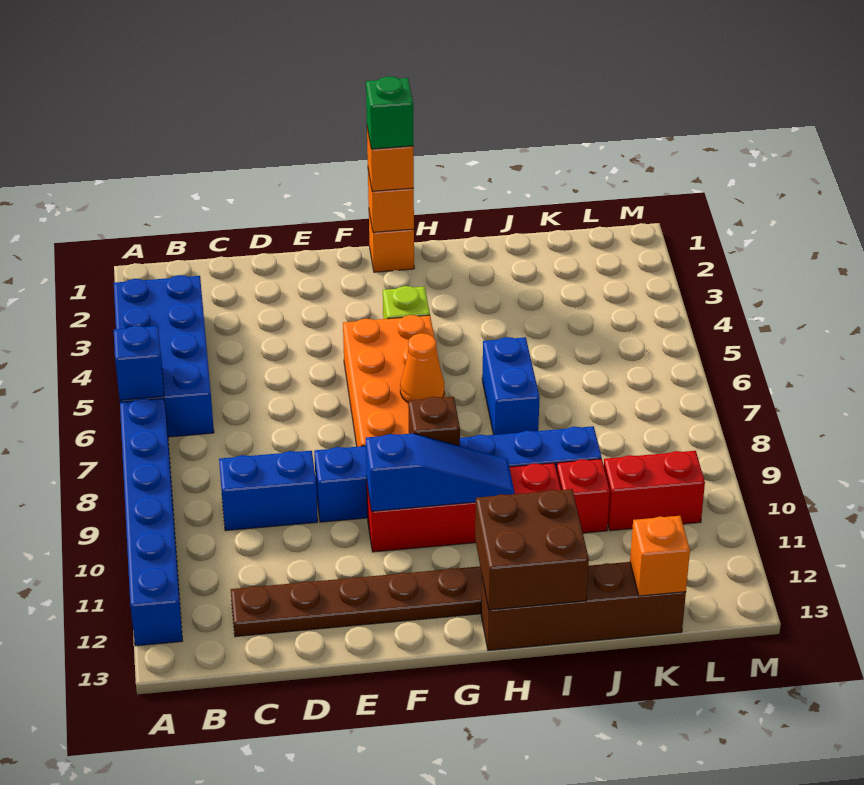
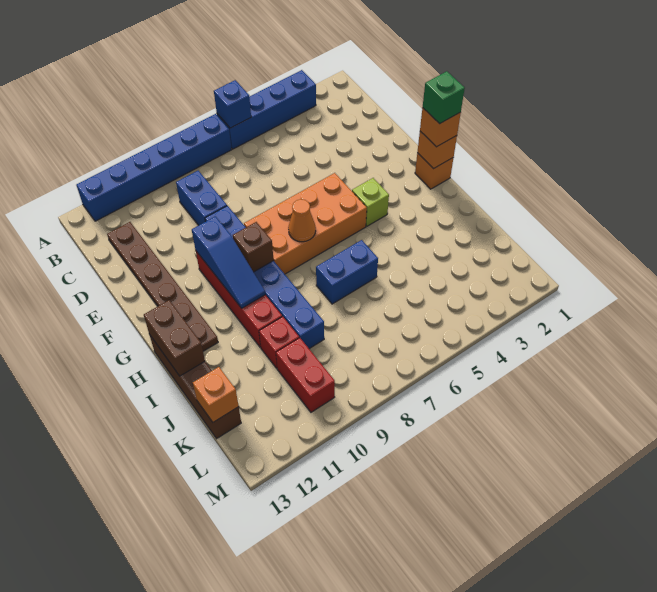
blue 2x4 brick [114,275,214,437] -> blue 1x4 brick [217,70,316,149]
brown 2x2 brick [475,489,589,610] -> brown 1x2 brick [144,300,205,376]

